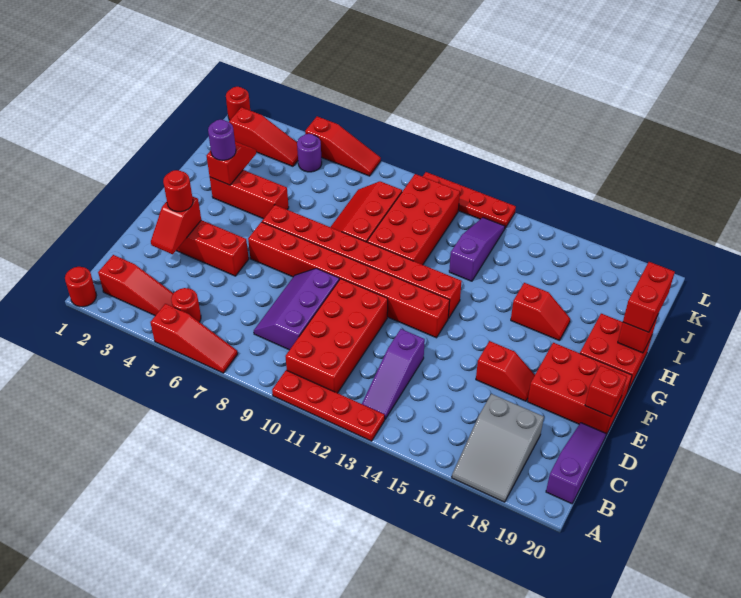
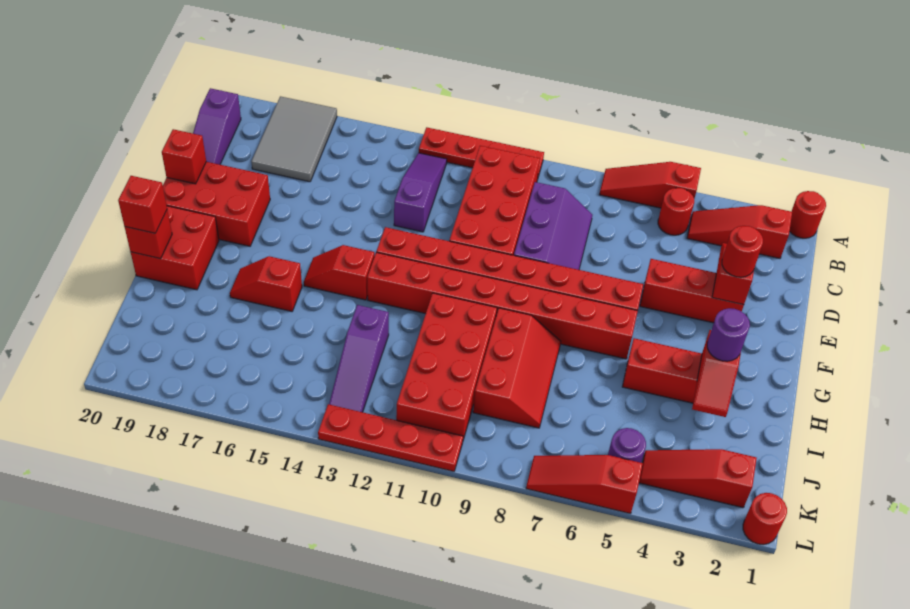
grey 2x3 slope [452,394,544,502] -> grey 2x3 tile [251,96,337,182]
red 1x2 slope [476,341,535,401] -> red 1x2 slope moved to [304,245,374,300]
red 1x2 brick [623,262,675,332] -> red 1x1 brick [118,176,167,233]

